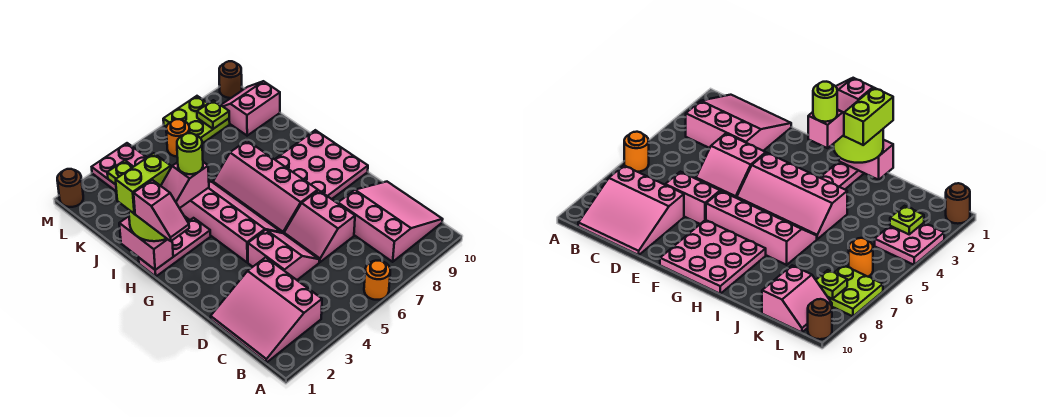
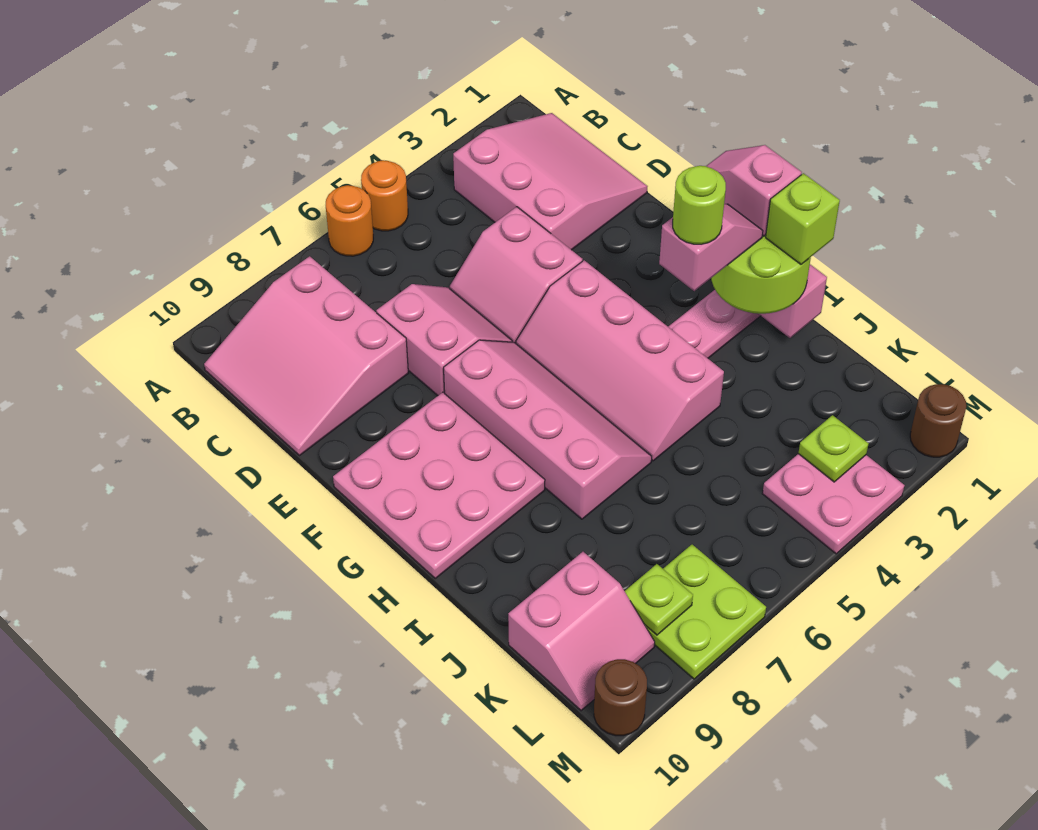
lime 1x2 brick [116,153,171,214] -> lime 1x1 brick [766,173,840,264]
orange 1x1 round brick [166,119,190,157] -> orange 1x1 round brick moved to [361,160,408,231]

